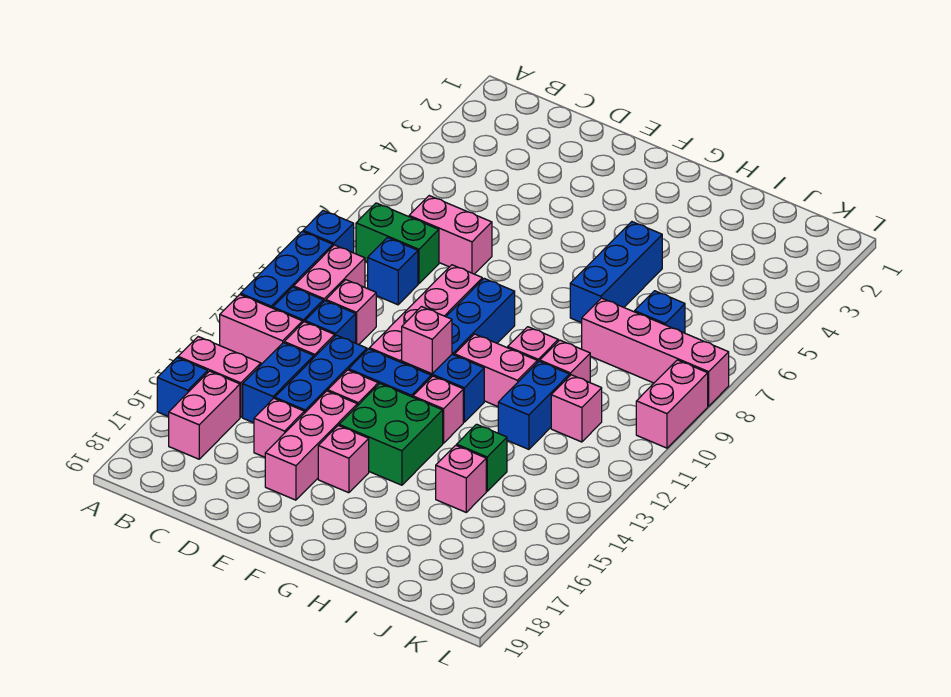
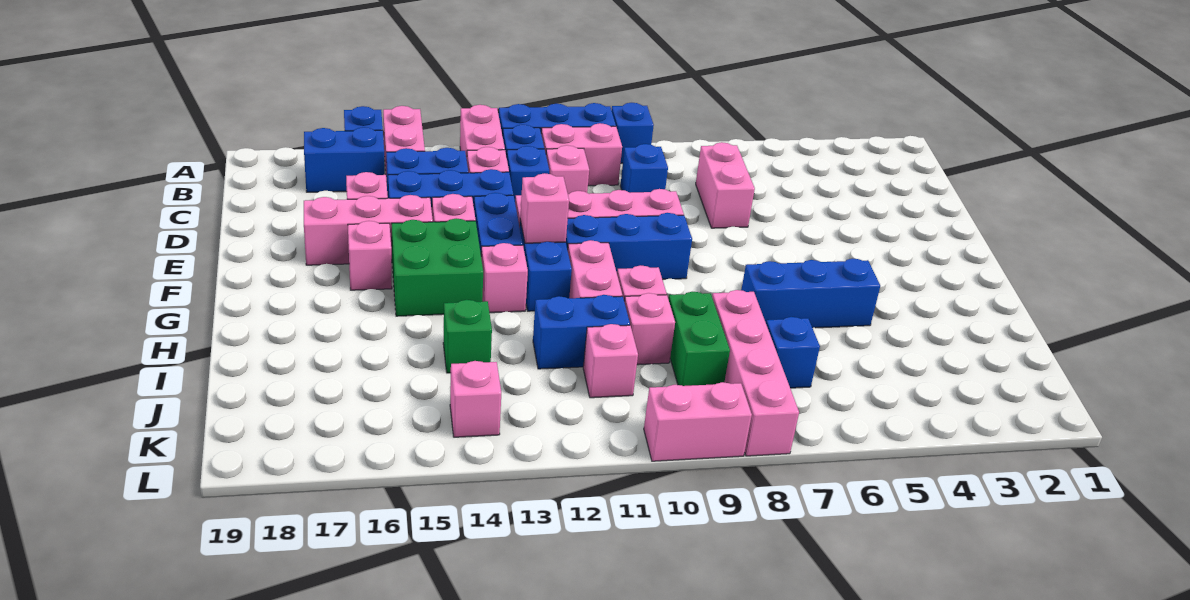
green 1x2 brick [356,203,439,284] -> green 1x2 brick moved to [669,292,730,386]
pink 1x2 brick [169,371,240,459] -> blue 1x2 brick [304,127,385,192]
pink 1x1 brick [436,445,486,512] -> pink 1x1 brick moved to [450,361,501,437]

